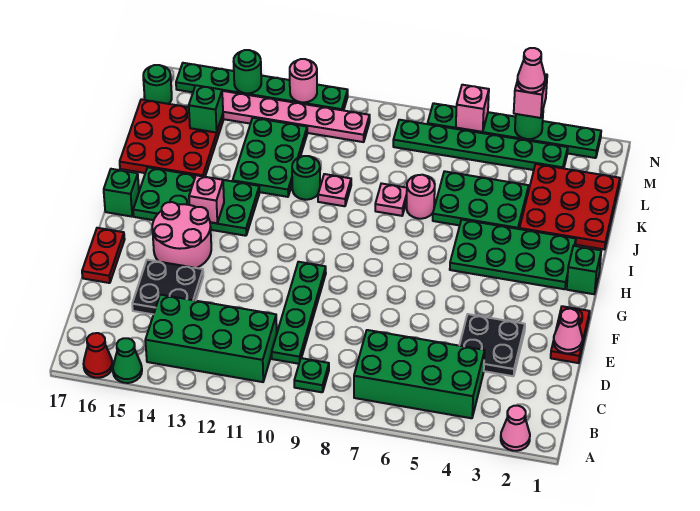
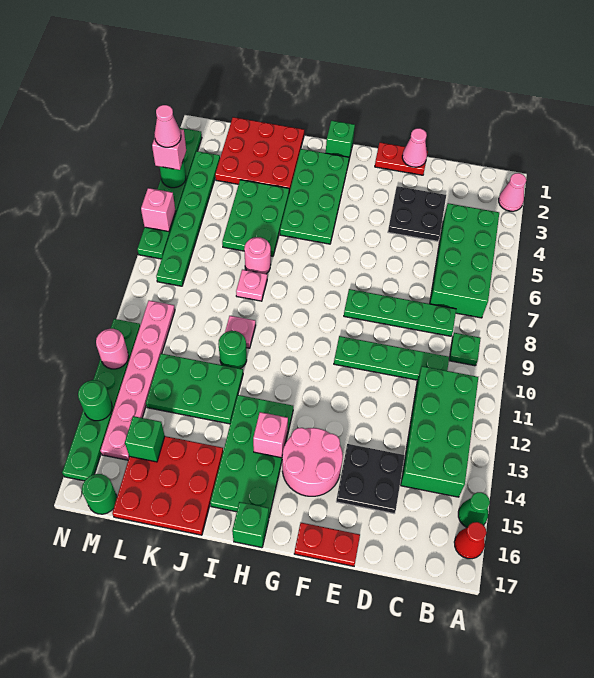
none -> green 1x4 plate [344,289,456,336]

